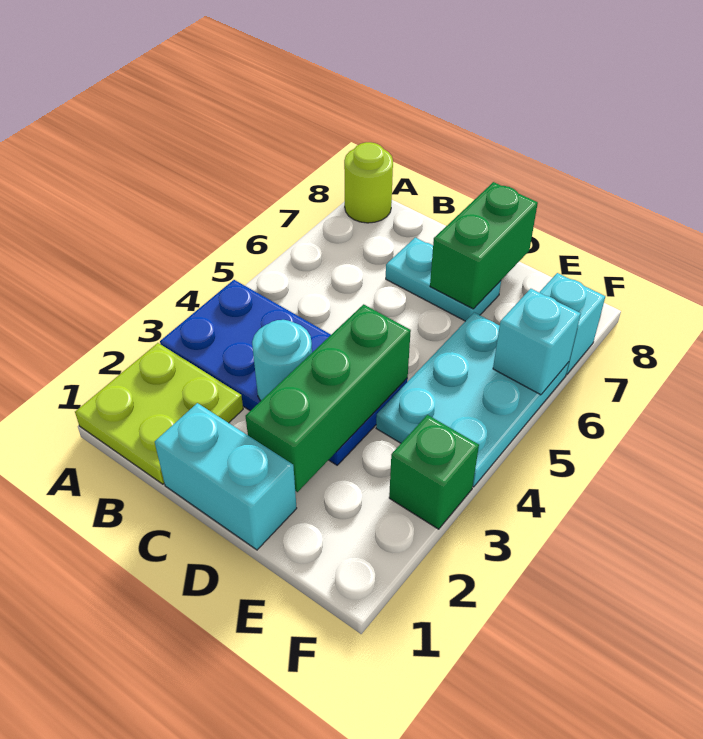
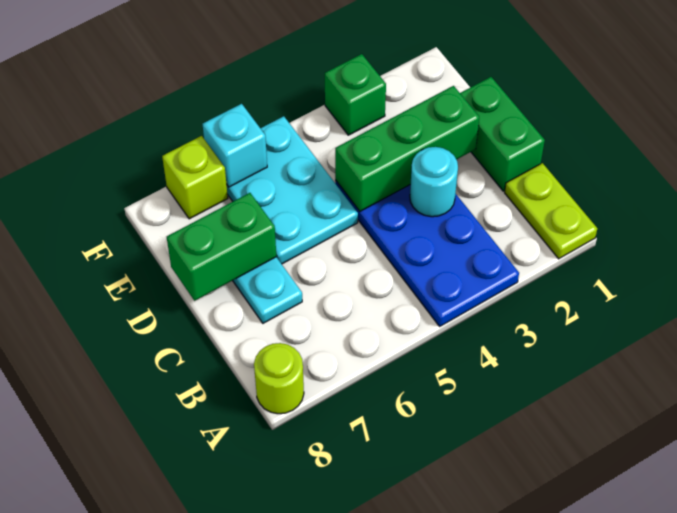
lime 2x2 plate [75,343,243,484] -> lime 1x2 plate [505,163,597,259]
cyan 1x2 brick [155,403,297,550] -> green 1x2 brick [460,77,545,191]
cyan 2x3 plate [376,312,569,487] -> cyan 2x3 plate turned to [227,116,358,264]
cyan 1x1 brick [539,273,605,374] -> lime 1x1 brick [162,136,228,219]

